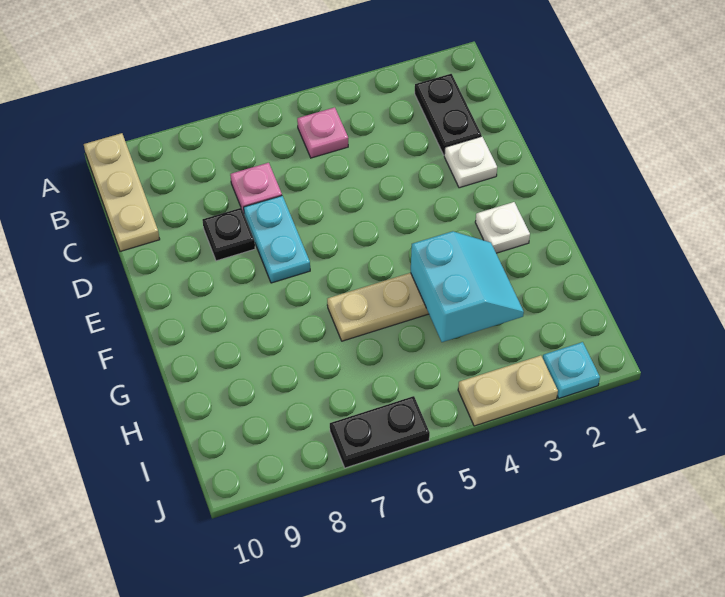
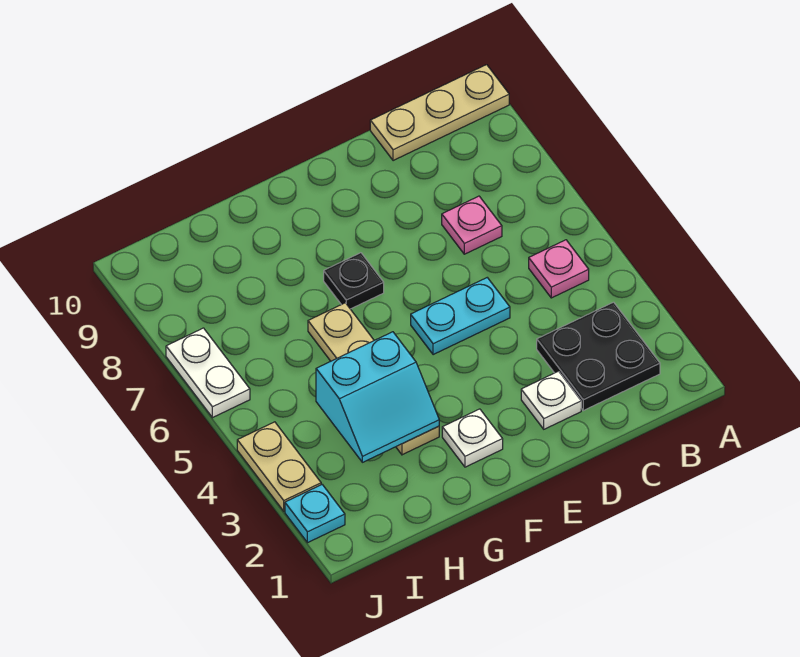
black 1x2 plate [415,74,482,155] -> black 2x2 plate [537,302,660,411]
cyan 1x2 plate [244,196,310,283] -> cyan 1x2 plate moved to [411,278,510,355]
black 1x1 plate [202,208,255,261] -> black 1x1 plate moved to [324,253,384,309]
black 1x2 plate [330,396,430,468] -> white 1x2 plate [166,328,250,418]

